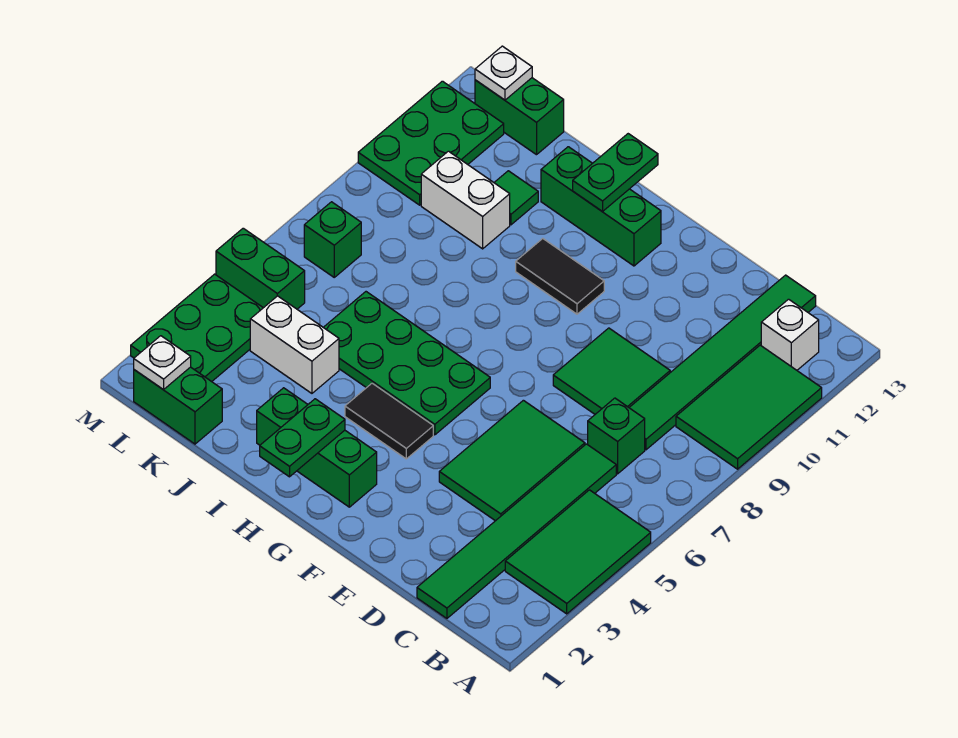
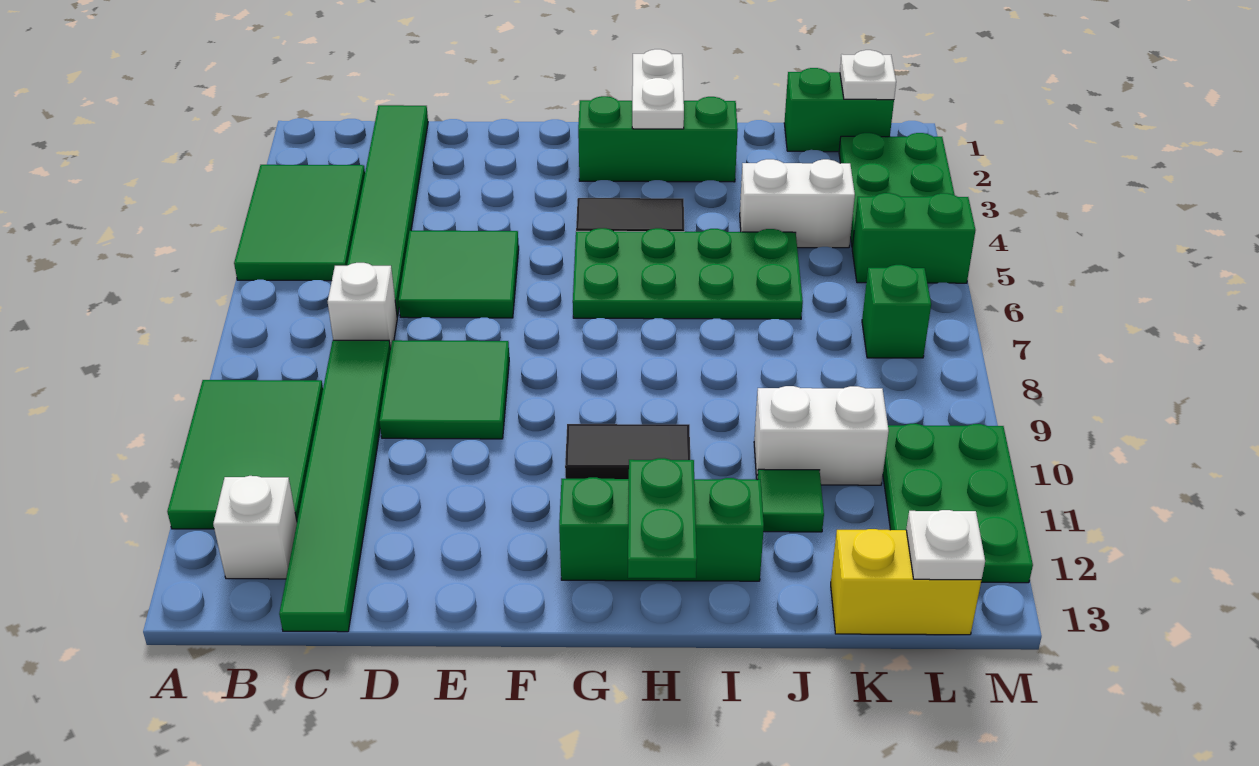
green 1x1 brick [588,398,645,474] -> white 1x1 brick [328,263,397,350]
green 2x3 tile [439,400,585,521] -> green 2x2 tile [398,231,519,318]
green 1x2 plate [260,399,345,477] -> white 1x2 plate [632,49,684,129]
green 1x2 brick [475,78,564,155] -> yellow 1x2 brick [831,529,981,635]

